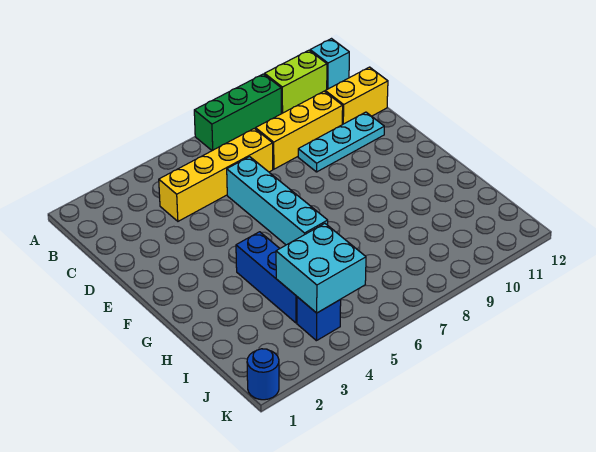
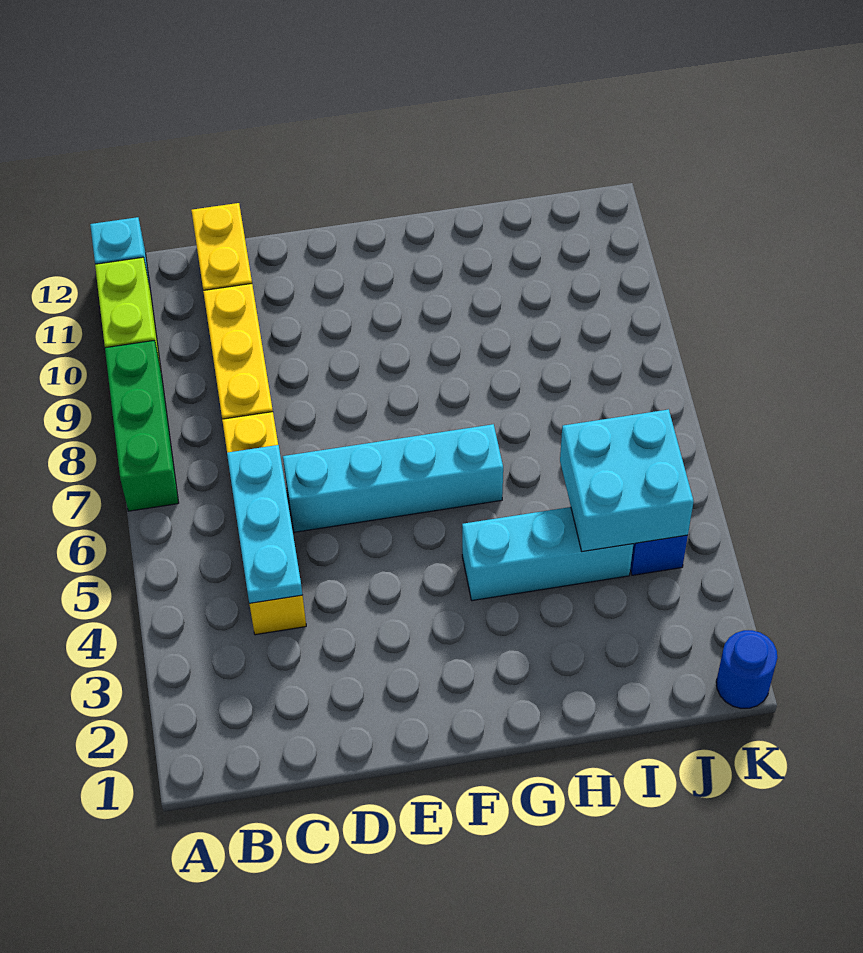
cyan 1x3 plate [298,112,384,172] -> cyan 1x3 plate moved to [227,445,302,603]
blue 1x3 brick [236,232,297,323] -> cyan 1x3 brick [462,507,633,601]

